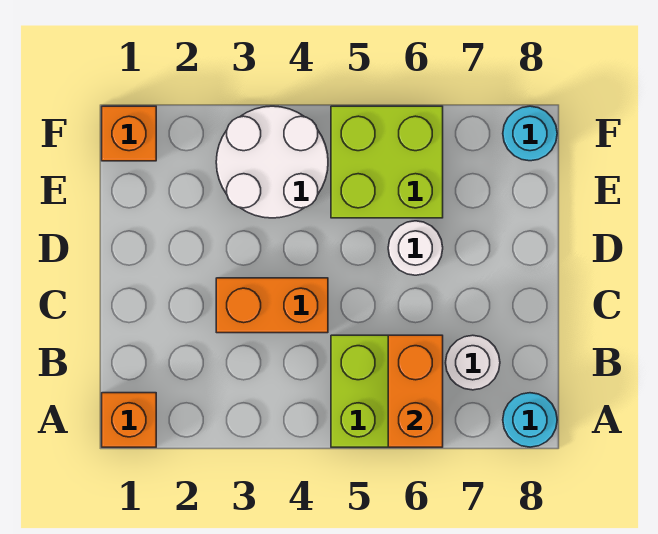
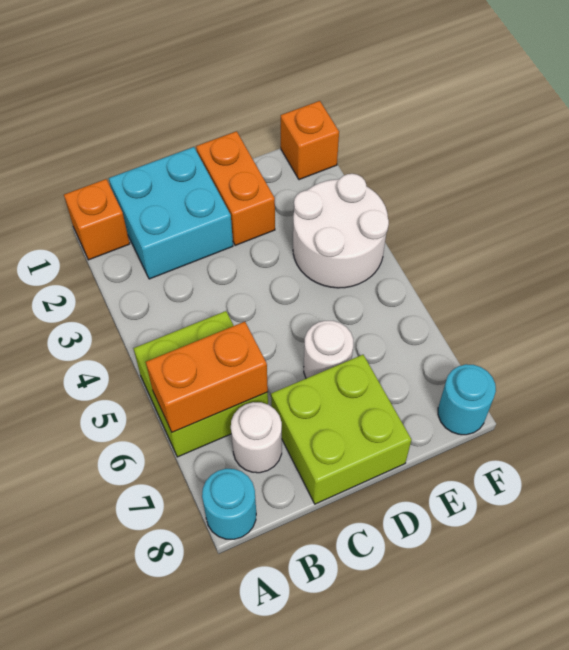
none -> cyan 2x2 brick [109,147,233,279]
orange 1x2 brick [216,278,328,333] -> orange 1x2 brick moved to [196,131,275,246]
lime 2x2 brick [331,106,443,218] -> lime 2x2 brick moved to [271,355,411,504]

